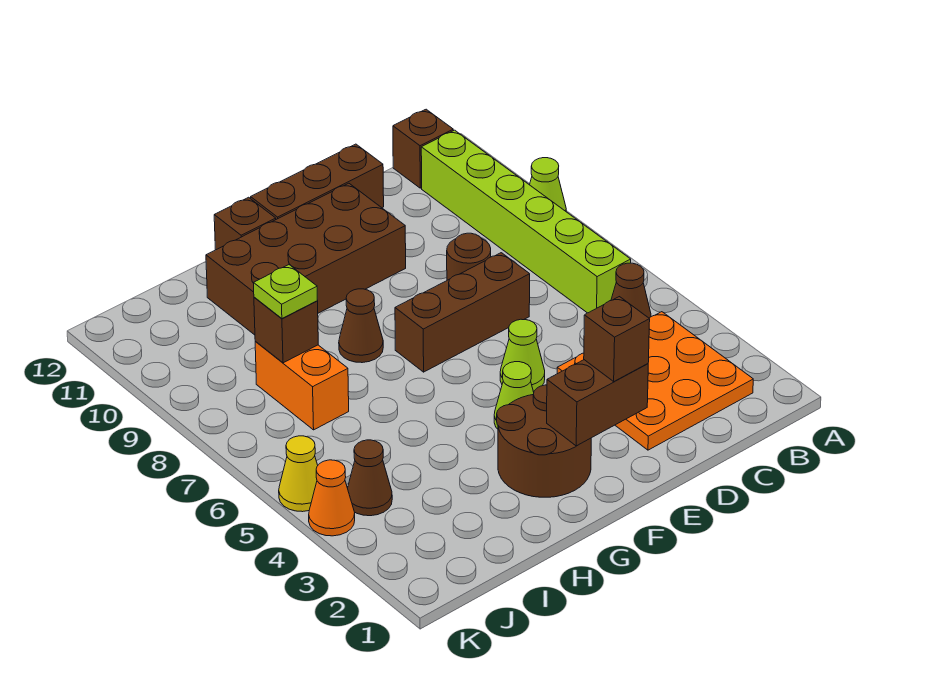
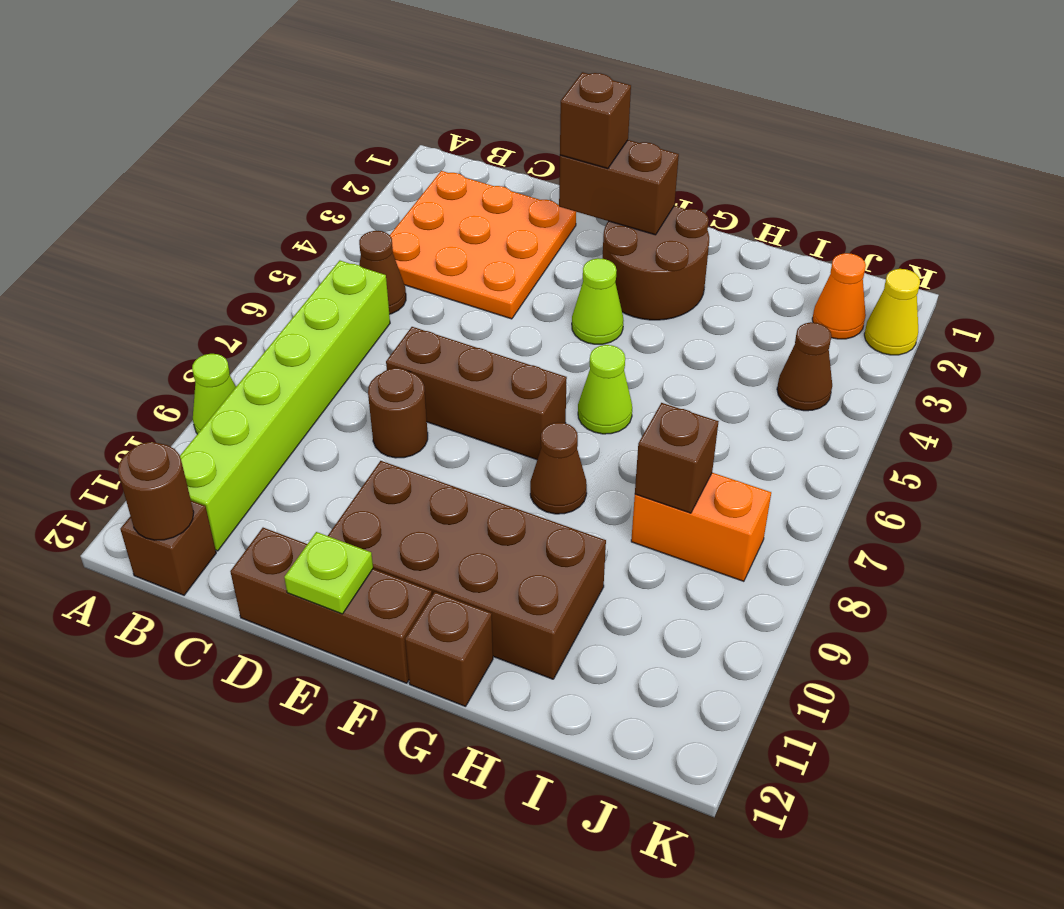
none -> brown 1x1 round brick [118,442,194,540]
lime 1x1 cone [500,319,545,392] -> lime 1x1 cone moved to [578,345,632,434]
orange 1x2 brick [255,341,349,430] -> orange 1x2 brick turned to [631,473,771,581]
lime 1x1 plate [254,265,318,318] -> lime 1x1 plate moved to [284,532,373,614]
orange 1x1 cone [309,460,355,536] -> orange 1x1 cone moved to [812,253,866,339]
yellow 1x1 cone [279,436,318,512] -> yellow 1x1 cone moved to [864,269,920,355]

